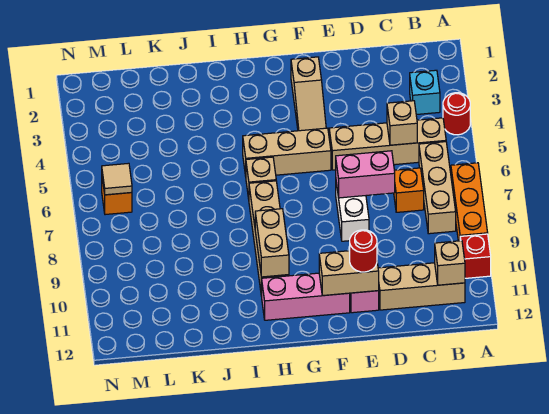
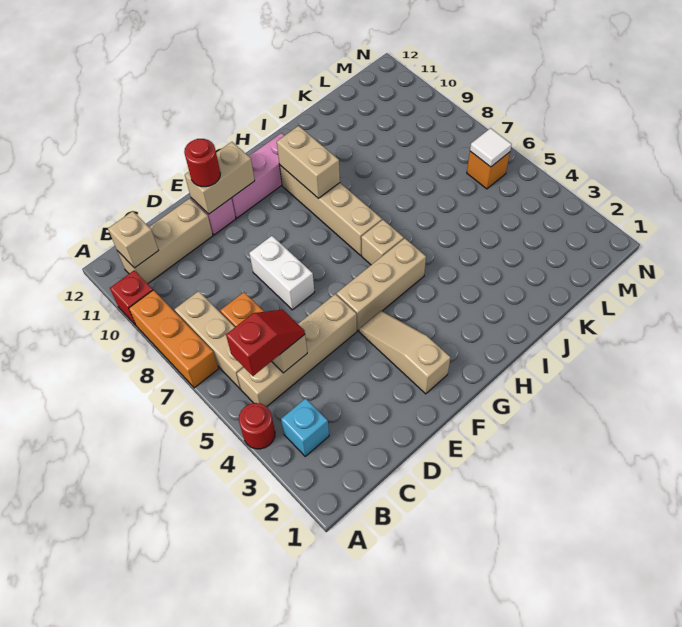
none -> red 1x2 slope [226,309,305,376]
pink 1x2 brick [336,151,395,198] -> none
tan 1x1 tile [102,163,132,195] -> white 1x1 tile [470,128,512,167]

